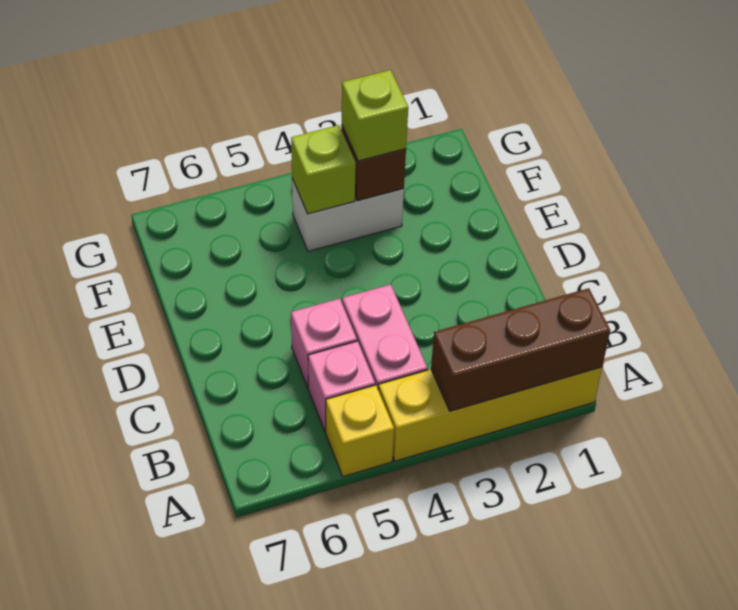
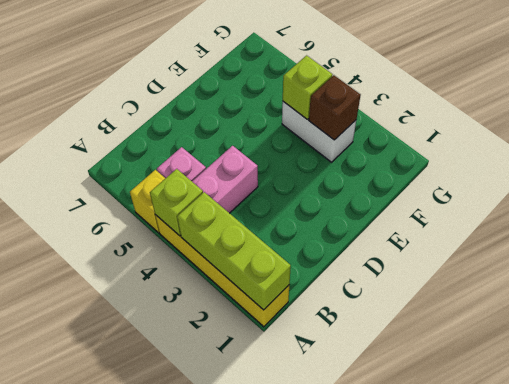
brown 1x3 brick [431,288,610,411] -> lime 1x3 brick [177,192,291,310]
pink 1x1 brick [291,299,357,387] -> none
lime 1x1 brick [342,70,408,161] -> lime 1x1 brick moved to [150,169,203,236]

